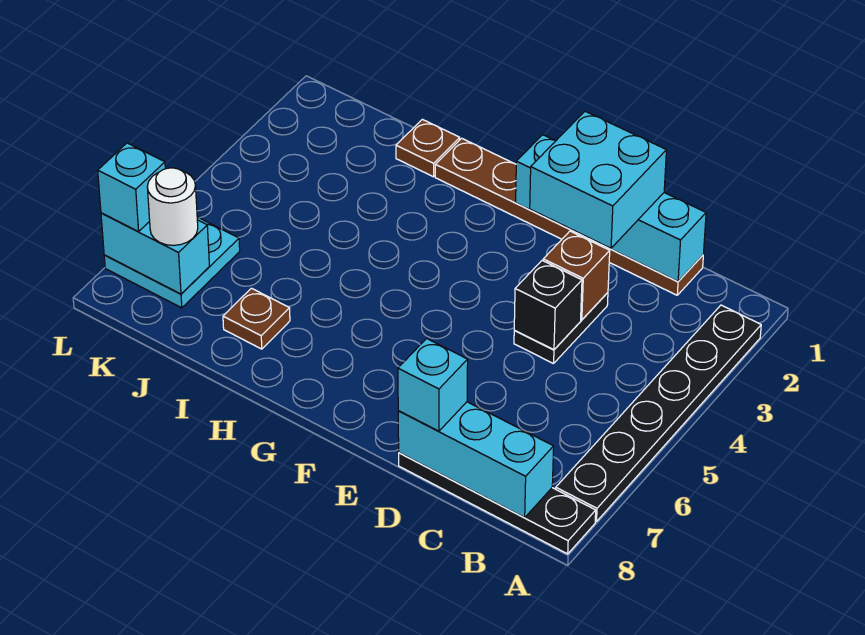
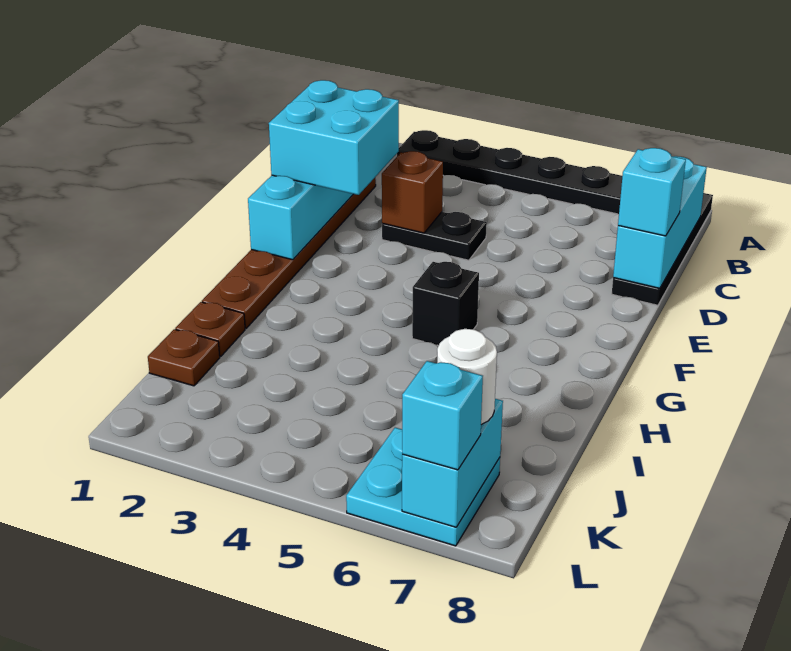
black 1x1 brick [514,261,582,350] -> black 1x1 brick moved to [412,262,479,345]
brown 1x1 plate [223,288,290,349] -> brown 1x1 plate moved to [148,329,220,386]

